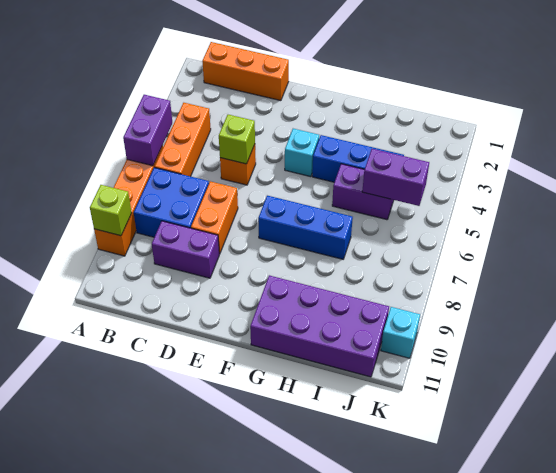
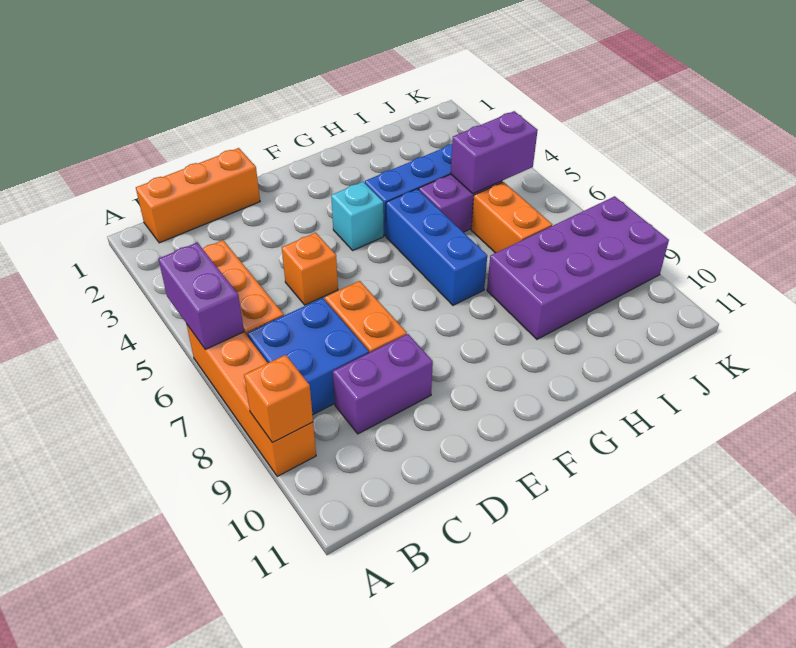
lime 1x1 brick [90,185,132,236] -> orange 1x1 brick [244,355,313,442]
lime 1x1 brick [219,115,255,164] -> none
blue 1x3 brick [258,196,353,259] -> blue 1x3 brick turned to [386,189,487,305]
purple 2x4 brick [250,275,389,377] -> purple 2x4 brick moved to [487,196,669,339]
none -> orange 1x2 brick [471,182,552,253]
cyan 1x1 brick [381,307,420,358] -> none

